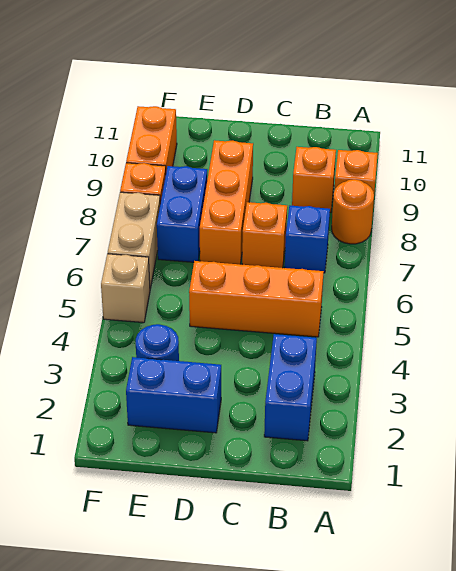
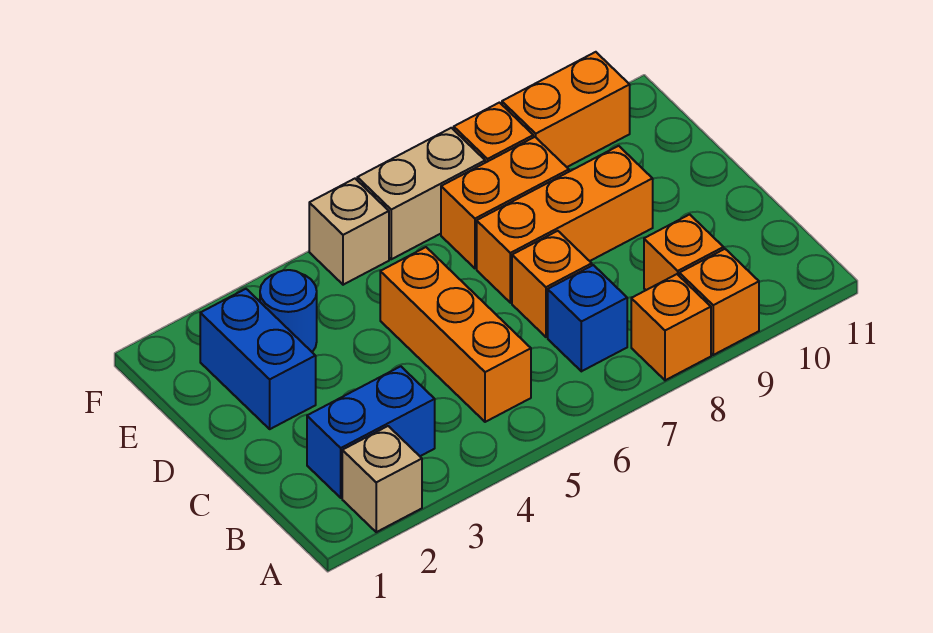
none -> tan 1x1 brick [342,426,422,532]
orange 1x1 round brick [332,179,374,244] -> orange 1x1 brick [631,274,711,380]
blue 1x2 brick [157,166,207,262] -> orange 1x2 brick [441,137,569,268]

